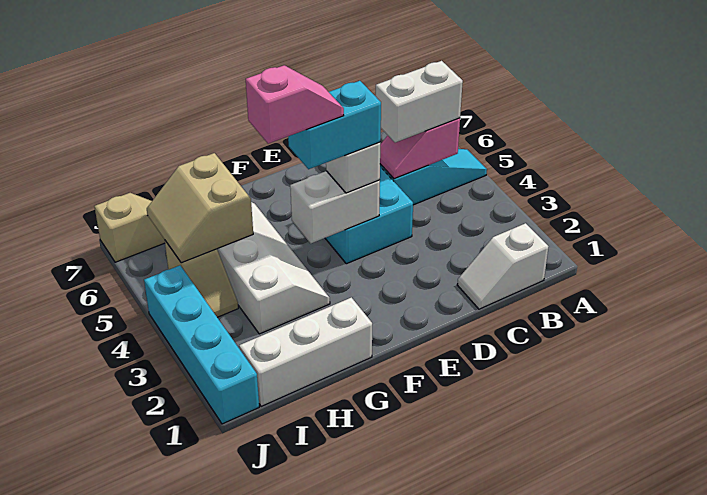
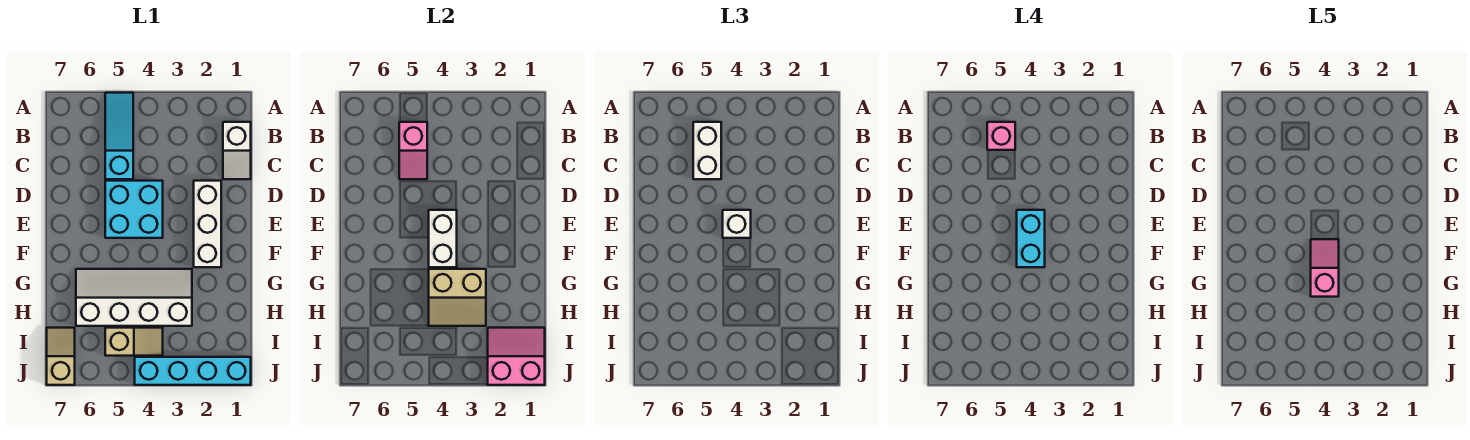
none -> pink 1x1 brick [987,122,1015,150]
white 1x3 brick [239,297,372,406] -> white 1x3 brick moved to [194,181,221,267]
tan 2x2 slope [147,153,253,263] -> tan 2x2 slope moved to [429,269,486,326]
none -> pink 2x2 slope [488,328,545,385]

